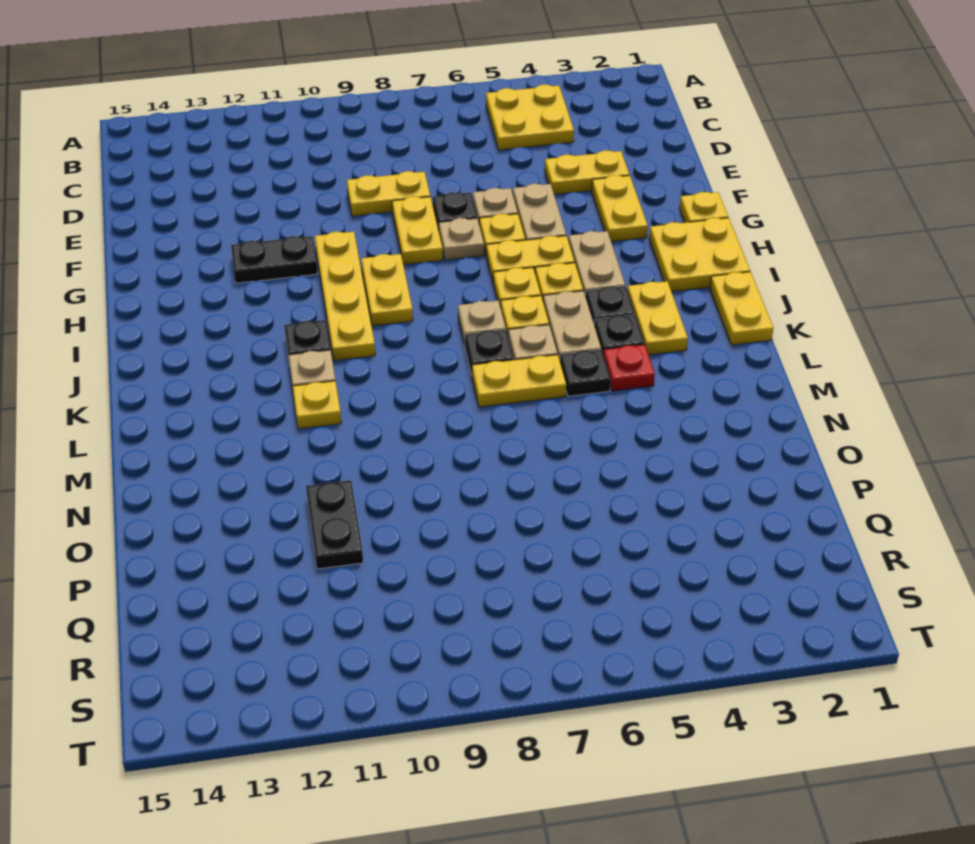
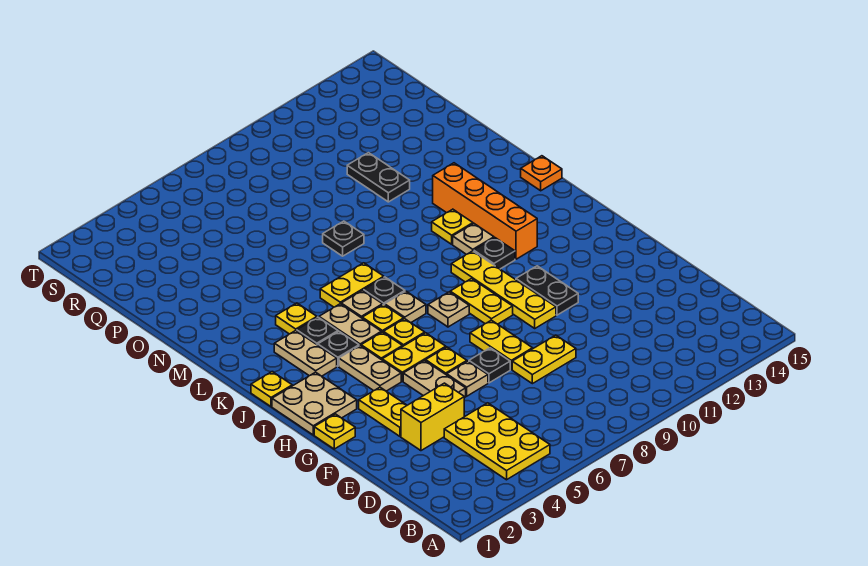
yellow 2x2 plate [486,85,574,150] -> yellow 2x3 plate [444,403,550,480]
yellow 1x2 plate [545,150,629,195] -> yellow 1x2 brick [401,383,464,451]
tan 1x1 plate [438,218,484,260] -> tan 1x1 plate moved to [428,292,469,327]
black 1x2 plate [231,236,318,283] -> black 1x2 plate turned to [516,266,578,315]
yellow 2x2 plate [649,218,750,292] -> tan 2x2 plate [272,372,357,435]
yellow 1x2 plate [710,272,773,345] -> yellow 1x1 plate [251,372,292,407]
yellow 1x2 plate [627,281,688,355] -> tan 1x2 plate [274,331,337,376]
none -> orange 1x4 brick [433,163,537,259]
red 1x1 plate [603,345,655,391] -> yellow 1x1 plate [276,303,317,334]
black 1x1 plate [560,350,611,396] -> black 1x1 plate moved to [323,221,364,256]
none -> orange 1x1 plate [521,156,562,191]

